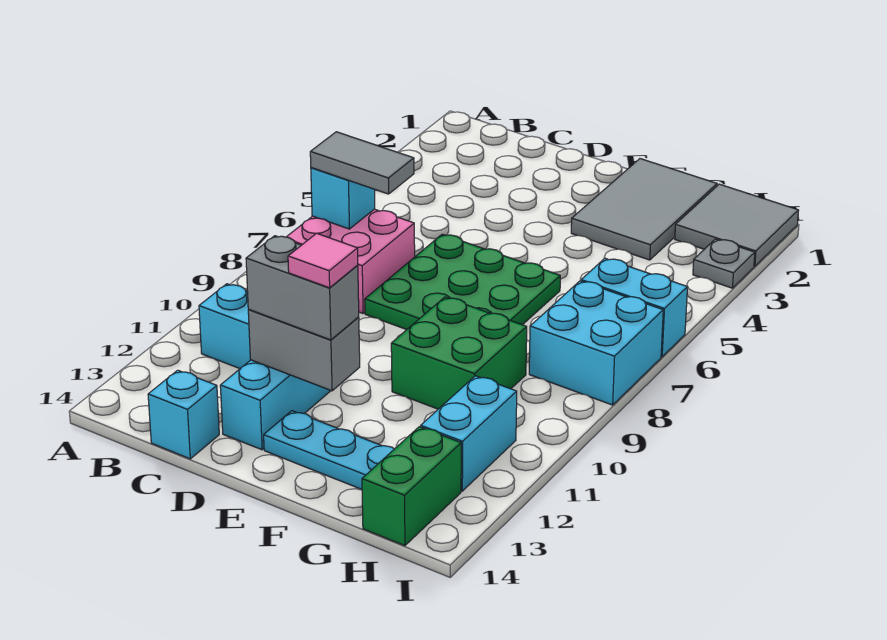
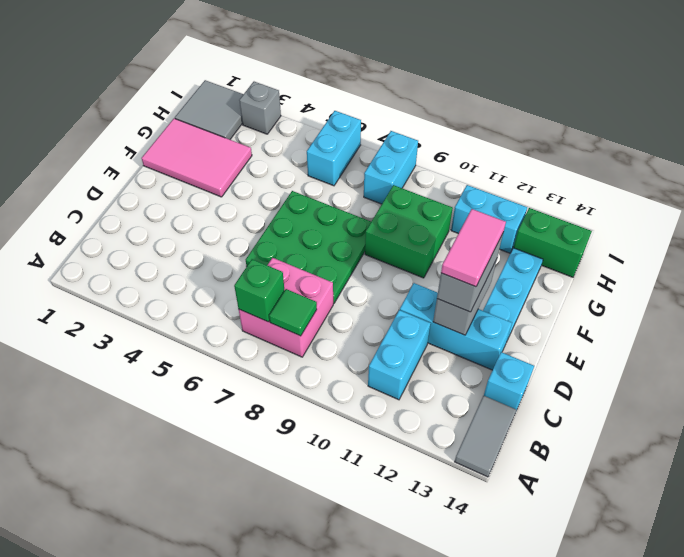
cyan 1x1 brick [311,168,375,229] -> green 1x1 brick [234,259,285,322]
grey 1x2 tile [310,132,414,194] -> grey 1x2 tile moved to [455,396,516,477]
none -> green 1x1 tile [269,289,317,336]
pink 1x1 tile [288,233,358,288] -> pink 1x2 tile [441,209,506,287]
grey 2x3 tile [571,159,717,260] -> pink 2x3 tile [142,119,252,197]
cyan 2x2 brick [529,281,663,405] -> cyan 1x2 brick [364,131,418,204]
grey 1x1 plate [693,239,755,288] -> grey 1x1 brick [239,82,281,134]

